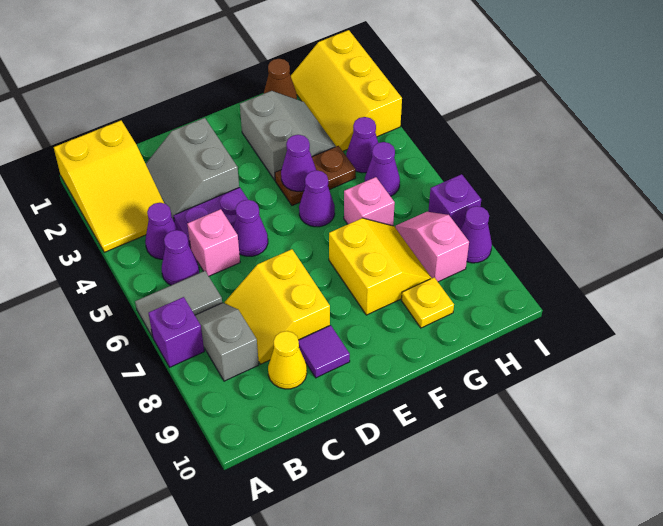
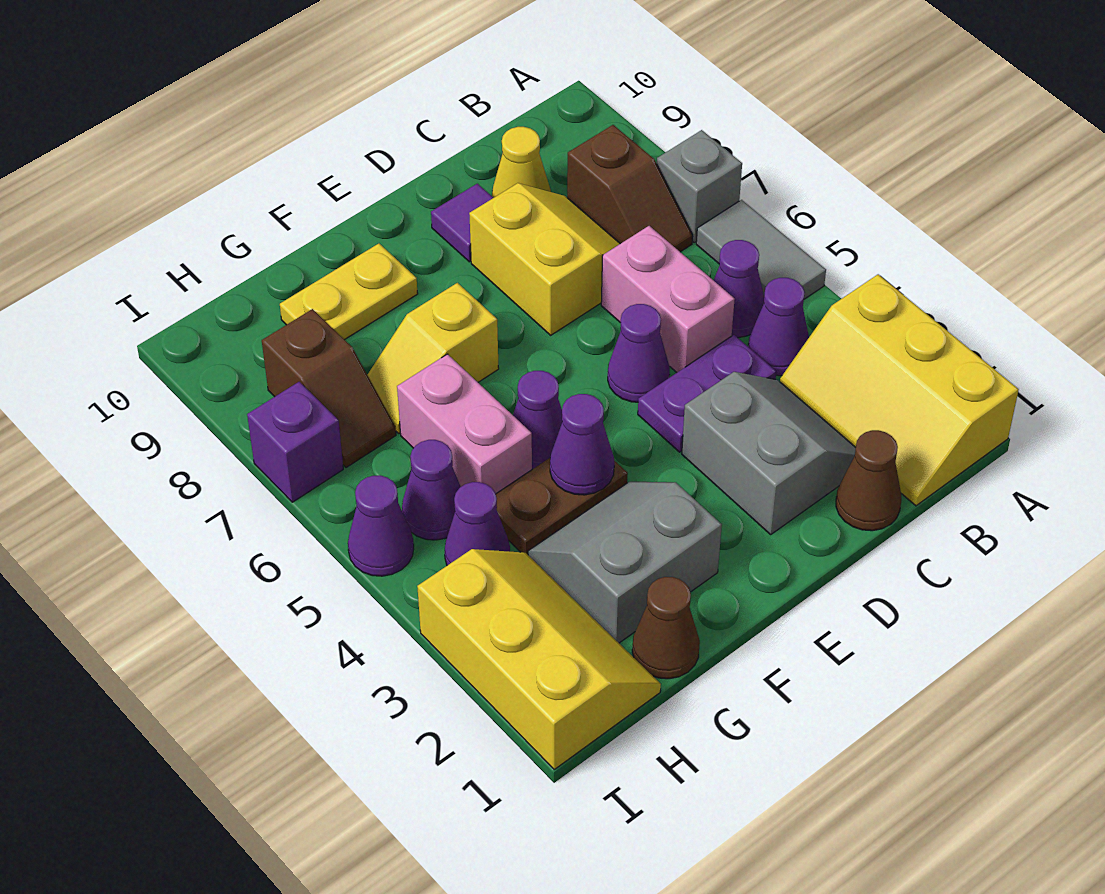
yellow 2x3 slope [54,121,164,252] -> yellow 2x3 slope turned to [780,274,1019,506]
grey 1x2 tile [135,271,222,337] -> grey 1x2 tile turned to [696,200,826,299]
purple 1x1 brick [149,297,204,367] -> grey 1x1 brick [657,130,742,242]
grey 1x2 slope [195,303,259,381] -> brown 1x2 slope [567,125,693,252]
none -> brown 1x1 cone [836,430,901,531]
pink 1x1 brick [187,209,240,276] -> pink 1x2 brick [601,226,735,372]
grey 2x2 slope [240,91,336,180] -> grey 2x2 slope turned to [528,482,722,643]
yellow 2x2 slope [329,218,432,315] -> yellow 1x2 slope [368,283,499,433]
pink 1x1 brick [344,177,395,226] -> pink 1x2 brick [397,354,532,493]
yellow 1x1 plate [402,277,454,328] -> yellow 1x2 plate [280,244,418,340]
pink 1x2 slope [396,212,469,282] -> brown 1x2 slope [262,309,396,468]
purple 1x1 cone [461,206,492,263] -> purple 1x1 cone moved to [348,475,414,576]

